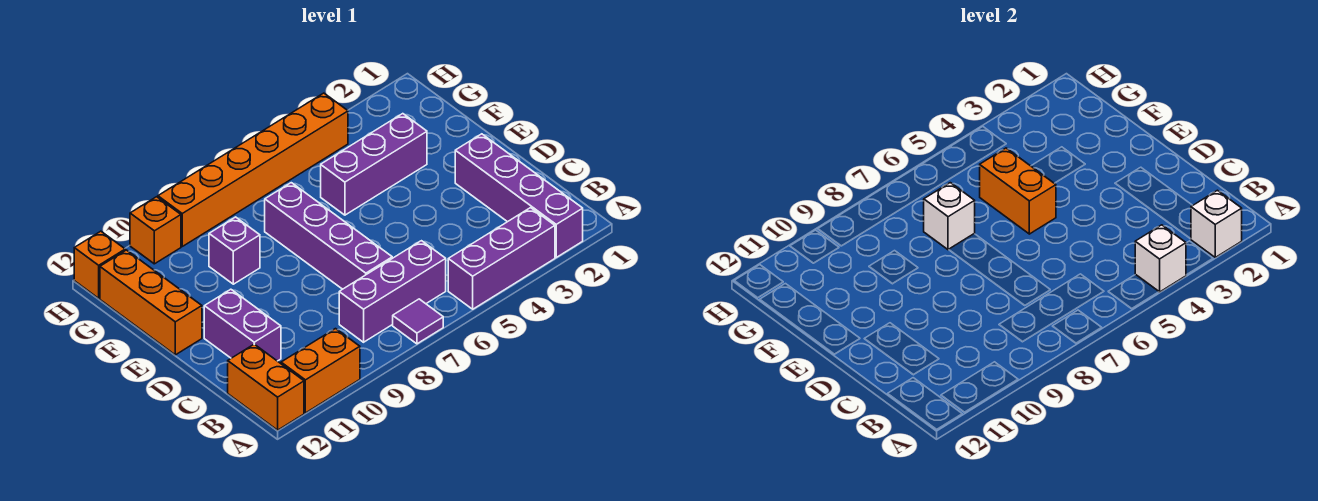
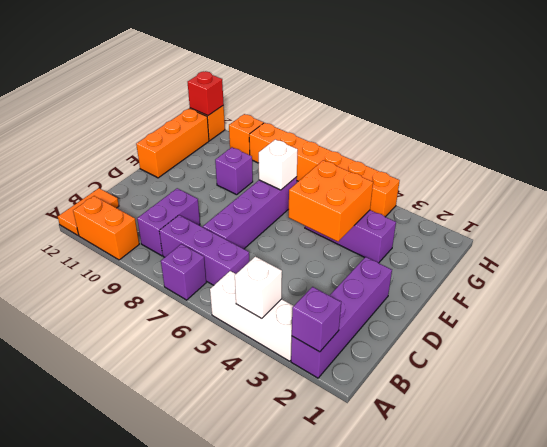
white 1x1 brick [1191,190,1242,257] -> purple 1x1 brick [292,287,341,352]
purple 1x3 brick [448,208,555,309] -> white 1x3 brick [210,271,293,361]
purple 1x1 tile [393,299,443,344] -> purple 1x1 brick [161,244,206,300]
orange 1x2 brick [228,344,304,430] -> orange 1x2 tile [58,188,119,236]
purple 1x2 brick [204,289,281,361] -> purple 1x2 brick moved to [137,188,200,256]
orange 1x2 brick [980,148,1056,234] -> orange 2x2 brick [289,160,373,241]
none -> red 1x1 brick [188,71,224,116]

